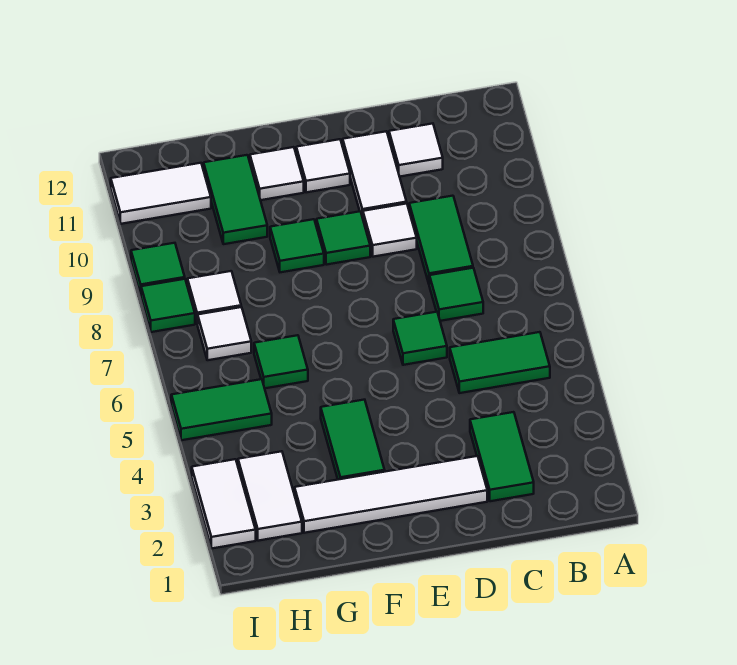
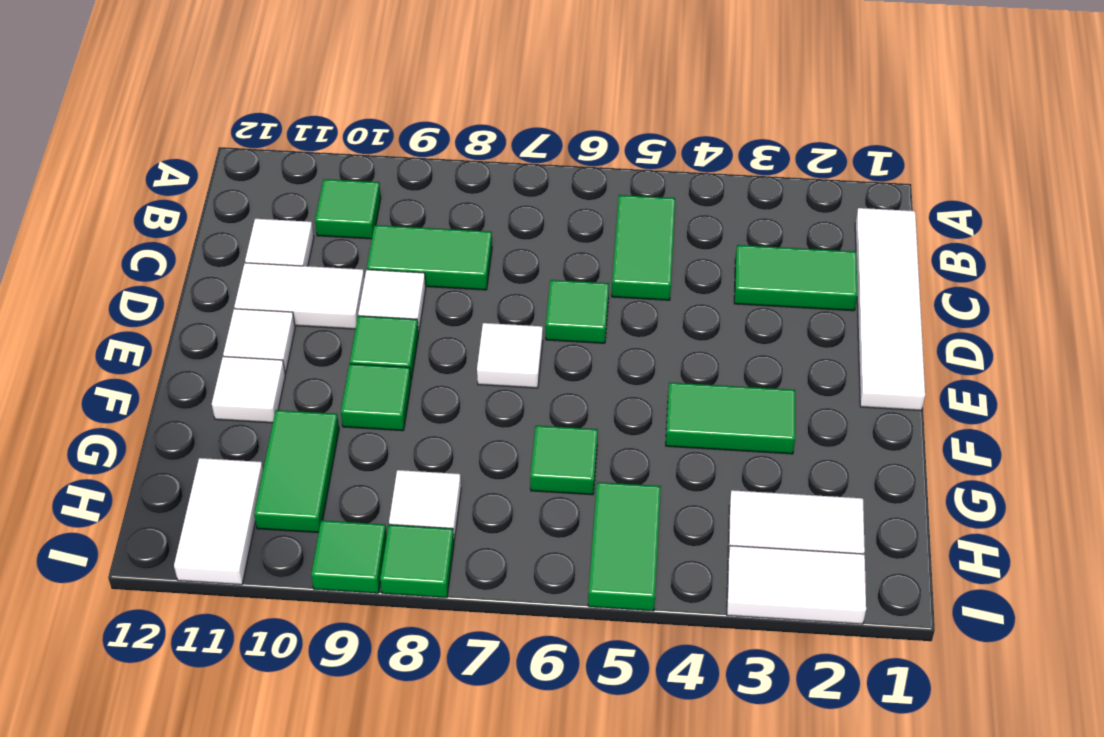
green 1x1 tile [429,268,483,321] -> green 1x1 tile moved to [315,179,381,239]
white 1x4 tile [295,456,487,533] -> white 1x4 tile moved to [855,208,925,411]
green 1x2 tile [204,155,267,244] -> green 1x2 tile turned to [254,410,339,533]
white 1x1 tile [198,307,251,360] -> white 1x1 tile moved to [477,323,543,388]

